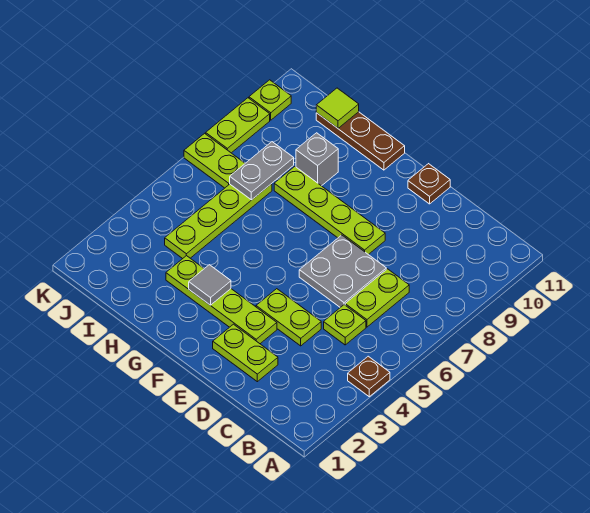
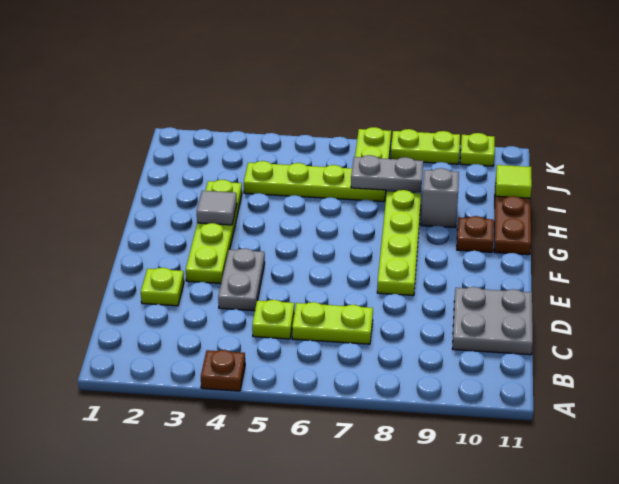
lime 1x2 plate [213,324,278,382] -> lime 1x1 plate [141,268,184,306]
lime 1x2 plate [256,289,321,346] -> grey 1x2 plate [218,248,265,311]
grey 2x2 plate [299,235,386,307] -> grey 2x2 plate moved to [453,287,533,355]
brown 1x1 plate [408,164,450,204] -> brown 1x1 plate moved to [457,216,494,252]

